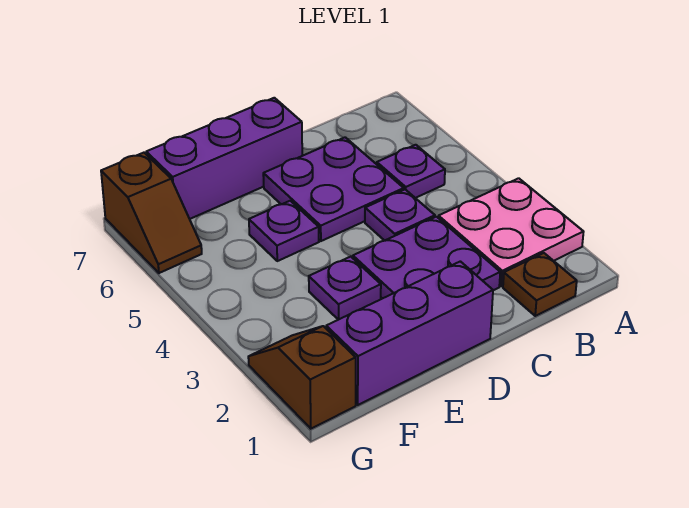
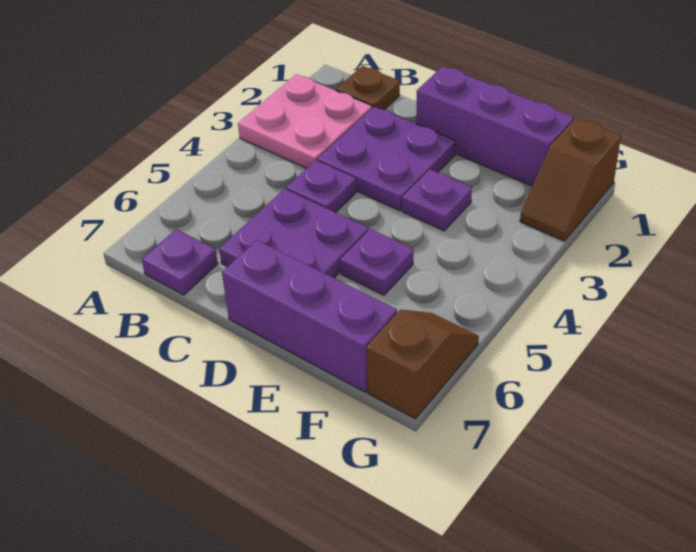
purple 1x1 plate [377,145,445,198] -> purple 1x1 plate moved to [142,229,218,295]

